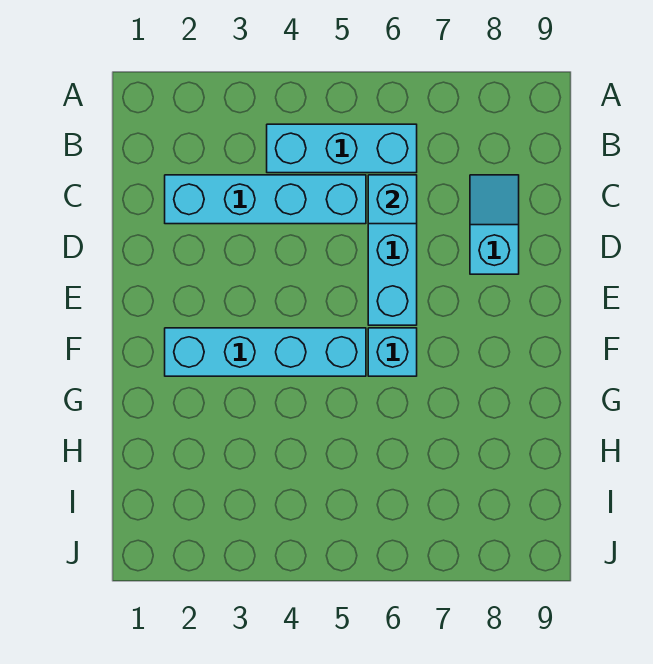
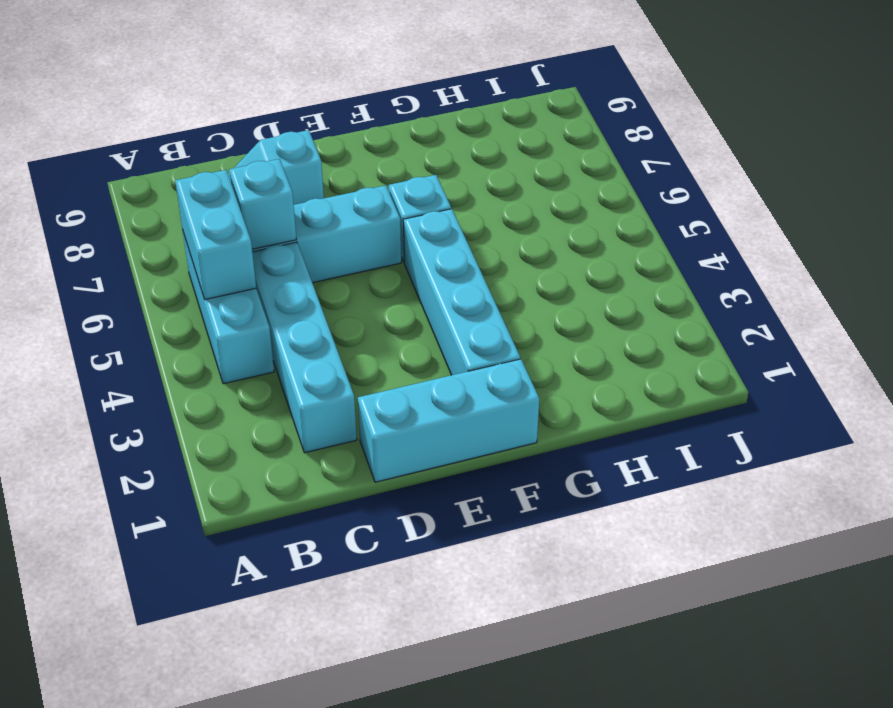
none -> cyan 1x2 brick [175,170,256,299]
none -> cyan 1x3 brick [358,359,539,482]

